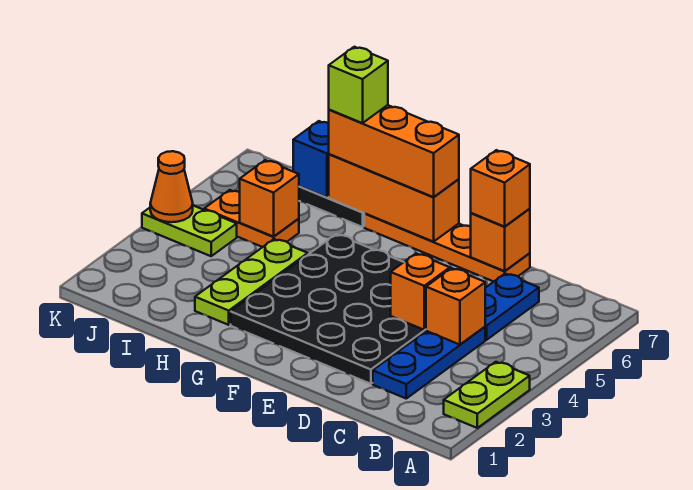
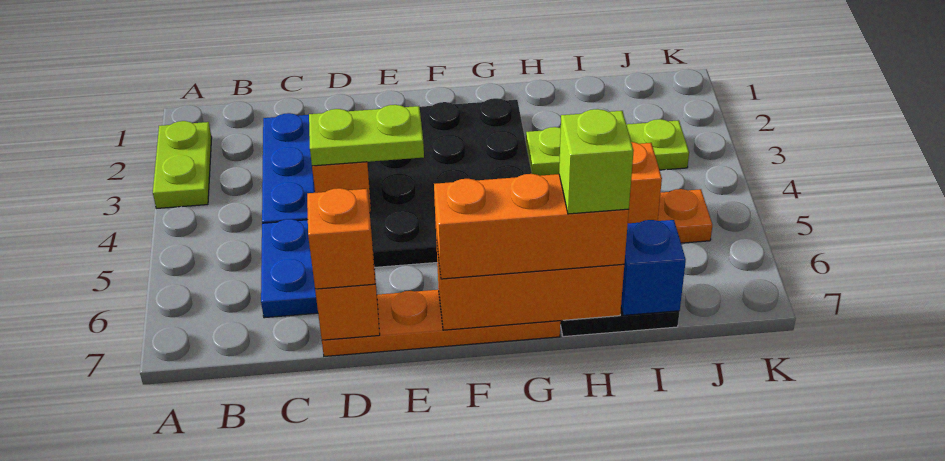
orange 1x1 brick [426,268,485,345] -> none
lime 1x3 plate [195,239,308,325] -> lime 1x3 plate turned to [526,119,689,176]
lime 1x2 plate [142,206,237,256] -> lime 1x2 plate moved to [309,105,424,166]
orange 1x1 cone [150,151,193,222] -> none

